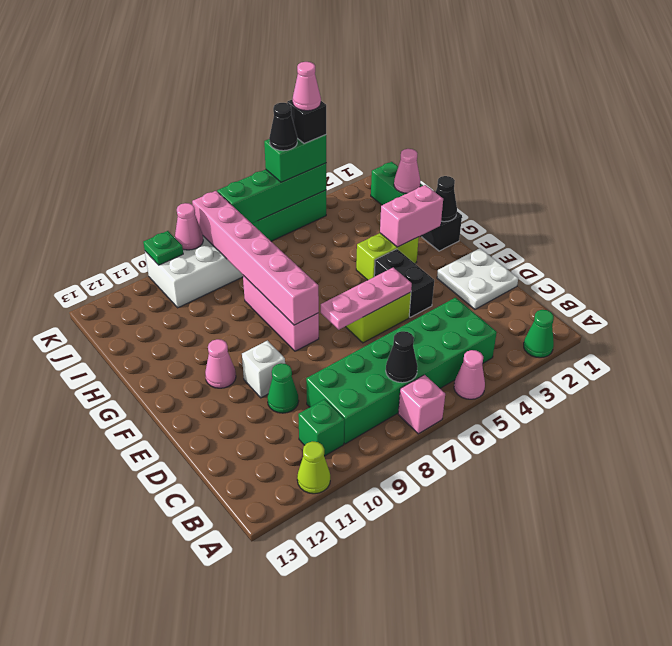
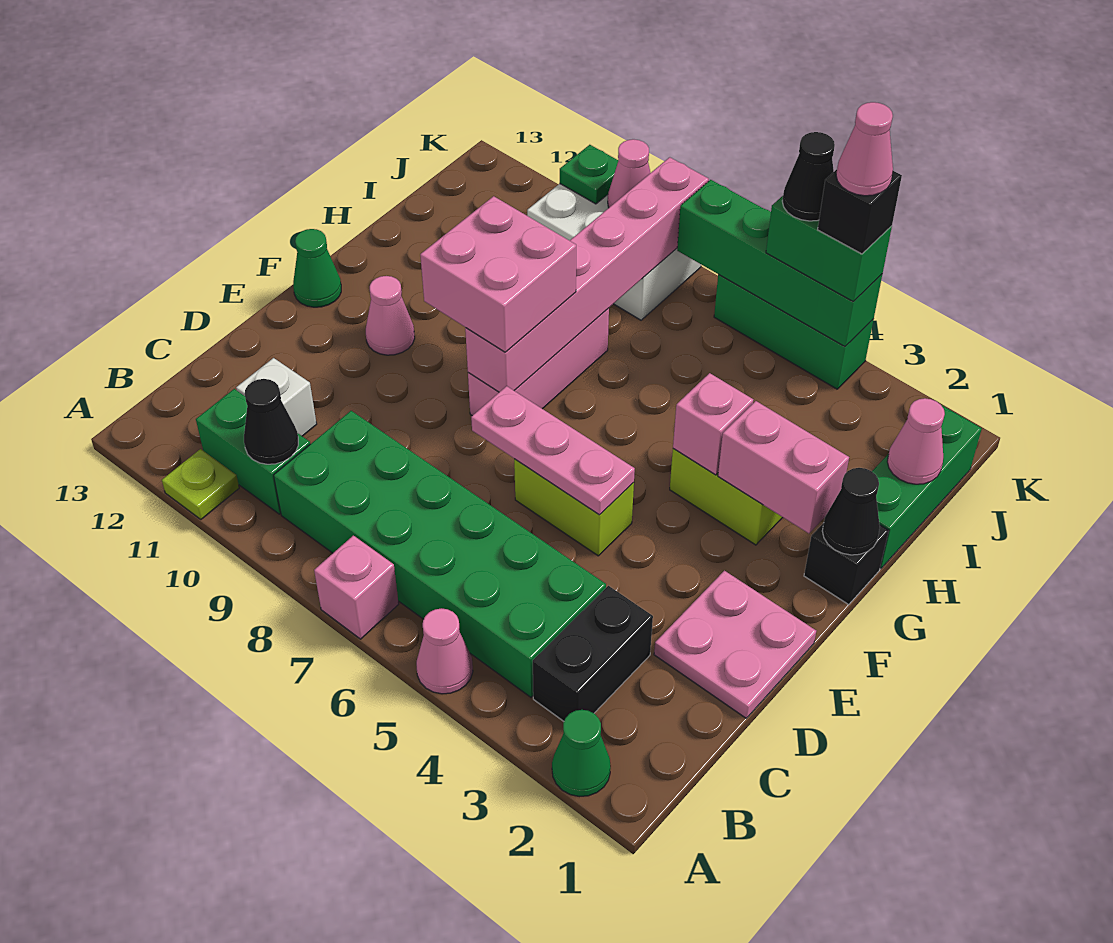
lime 1x1 cone [297,441,330,494] -> lime 1x1 plate [162,449,239,519]
black 1x1 cone [386,331,418,383] -> black 1x1 cone moved to [244,379,298,464]
green 1x1 brick [298,399,344,456] -> green 1x2 brick [196,389,310,514]
white 2x2 plate [437,248,518,309] -> pink 2x2 plate [654,571,816,718]
green 1x1 cone [267,363,299,413] -> green 1x1 cone moved to [293,229,341,307]
black 1x2 brick [374,249,434,317] -> black 1x2 brick moved to [533,586,653,721]
white 1x1 brick [242,340,285,398] -> white 1x1 brick moved to [236,358,317,436]
none -> pink 2x2 brick [420,196,576,352]
none -> pink 1x1 brick [673,373,753,475]

